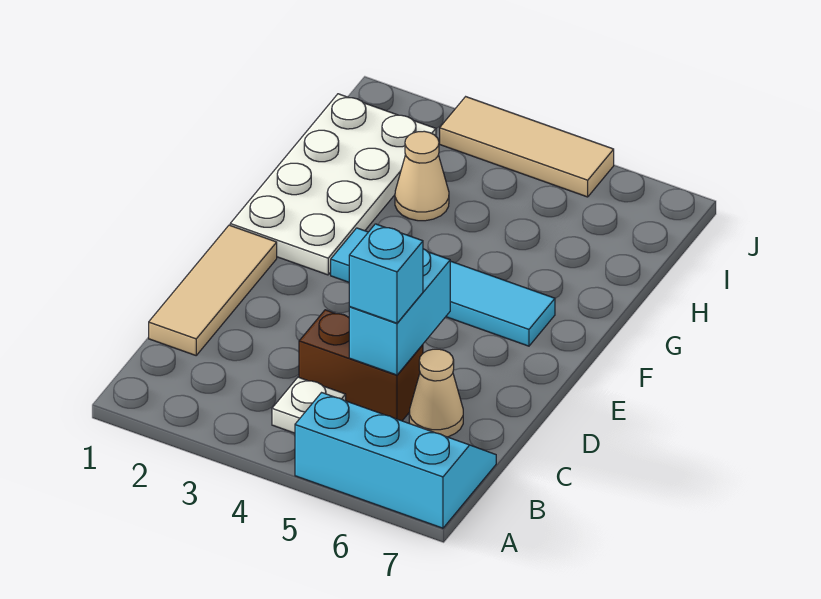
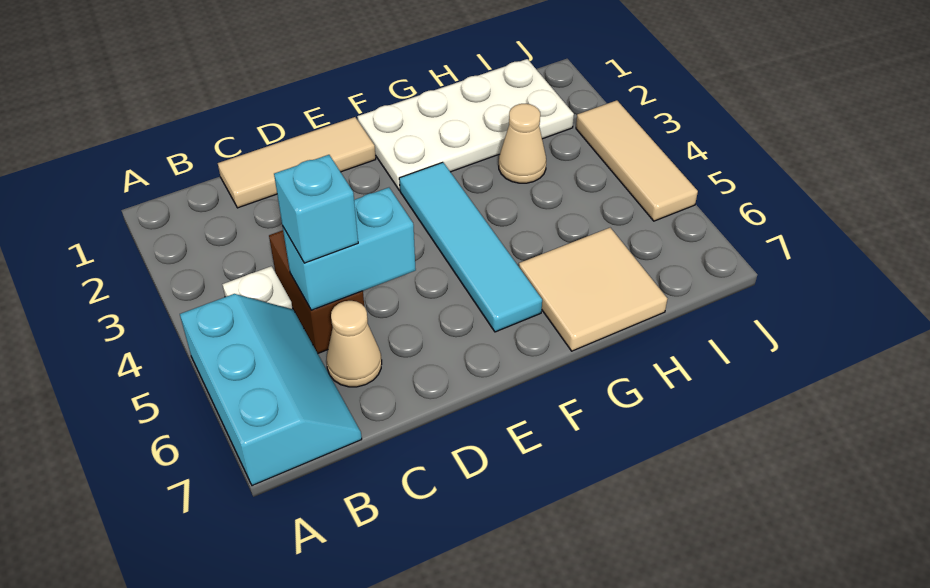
none -> tan 2x2 tile [519,228,667,351]

